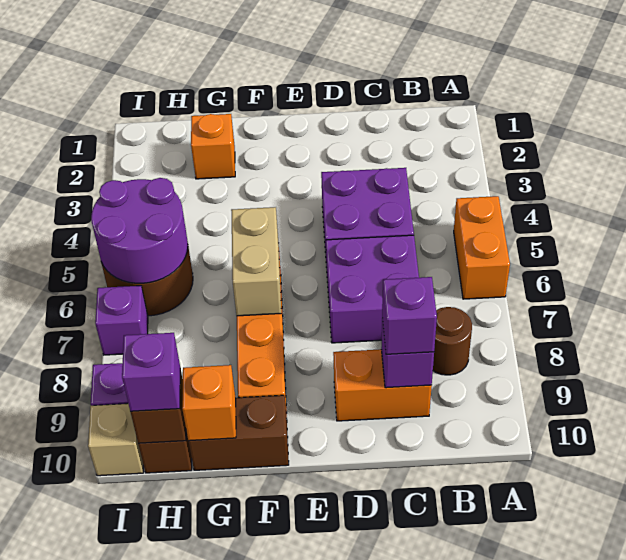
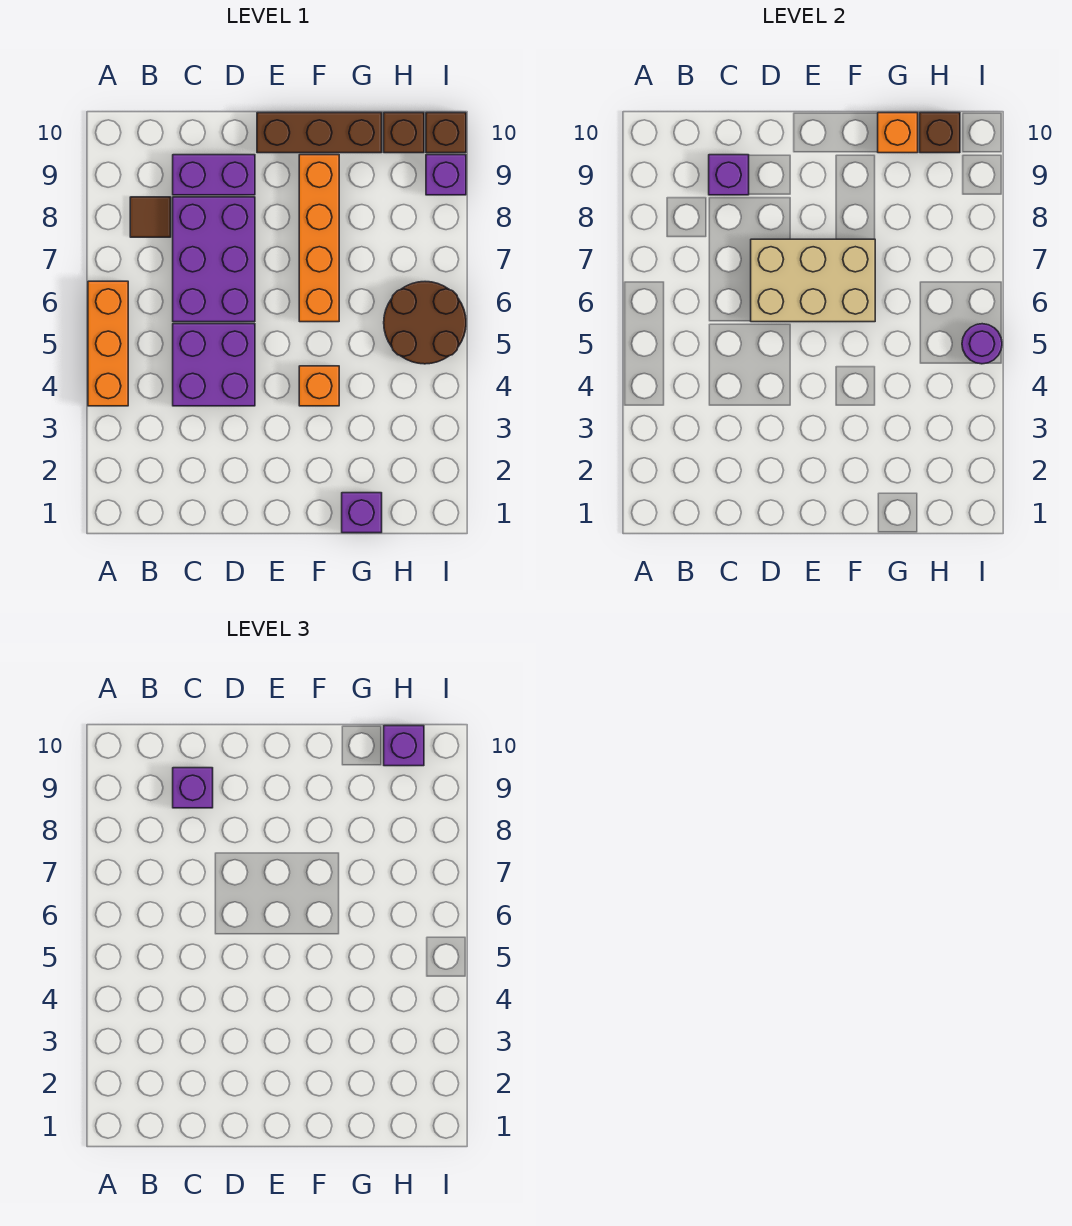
orange 1x2 brick [454,196,510,299] -> orange 1x3 brick [88,281,128,406]
brown 1x1 round brick [433,307,472,375] -> brown 1x1 tile [130,197,171,237]
purple 2x2 brick [326,235,419,343] -> purple 2x3 brick [173,197,255,322]
orange 1x2 brick [333,349,432,421] -> purple 1x2 brick [173,155,255,195]
tan 1x2 brick [231,207,281,316] -> tan 2x3 brick [751,239,875,322]
brown 1x2 brick [189,395,289,470] -> brown 1x3 brick [257,113,382,153]
orange 1x1 brick [191,114,235,179] -> orange 1x1 brick moved to [299,366,339,406]
purple 2x2 round brick [91,178,188,283] -> purple 1x1 round brick [962,324,1002,364]
purple 1x1 brick [95,286,148,355] -> purple 1x1 brick moved to [342,493,382,533]
tan 1x1 brick [88,404,143,476] -> brown 1x1 brick [426,113,466,153]

